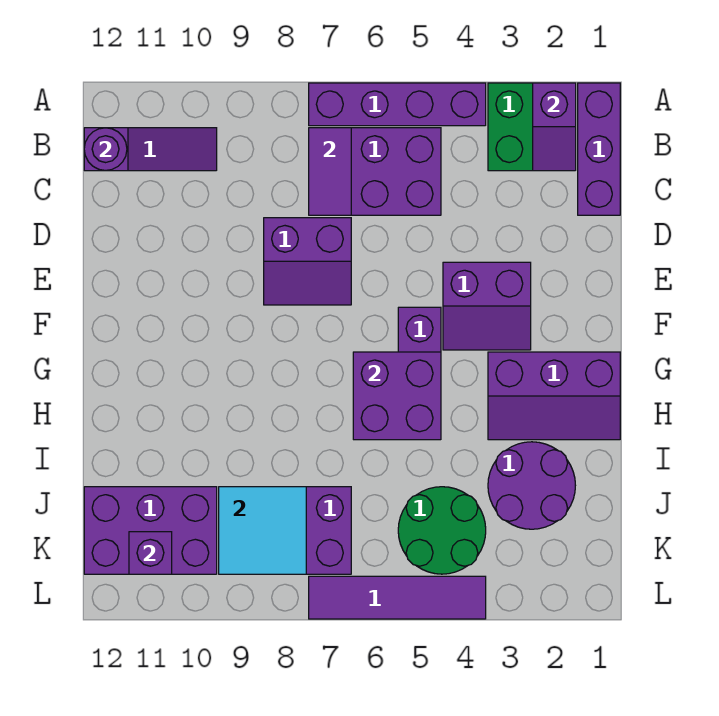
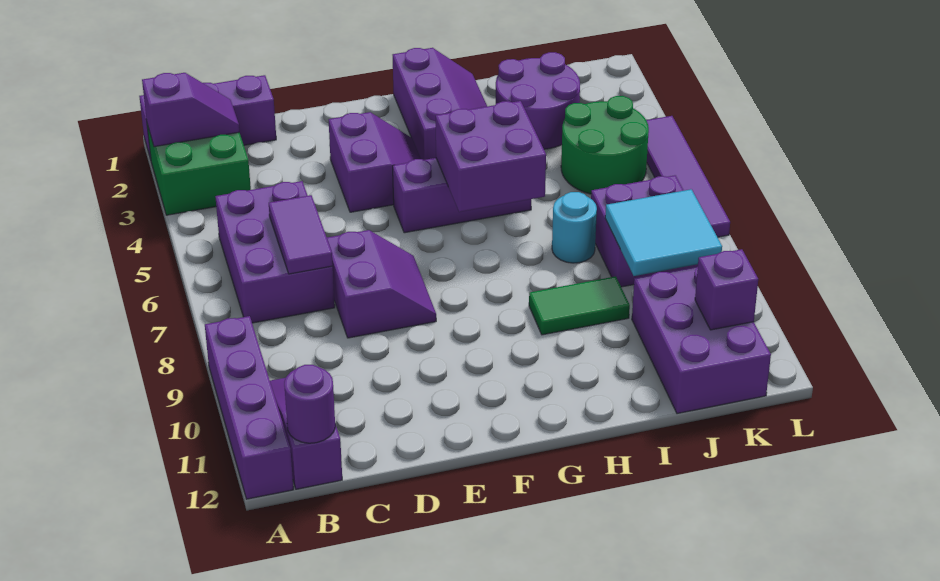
purple 1x4 brick [309,83,486,126] -> purple 1x4 brick moved to [205,316,293,499]
purple 1x2 tile [309,128,351,215] -> purple 1x2 tile turned to [269,195,333,274]
none -> green 1x2 tile [529,276,630,335]
none -> cyan 1x1 round brick [552,192,597,263]

